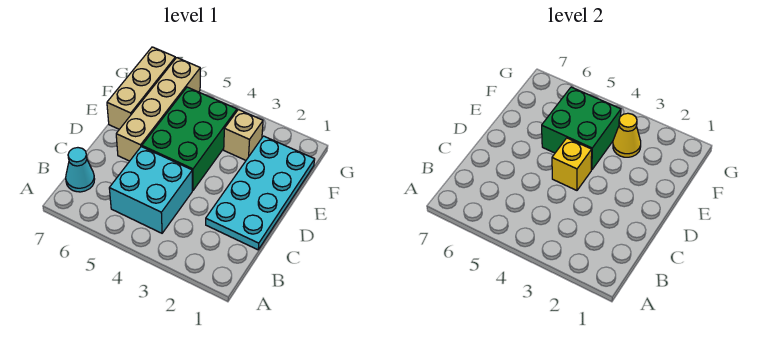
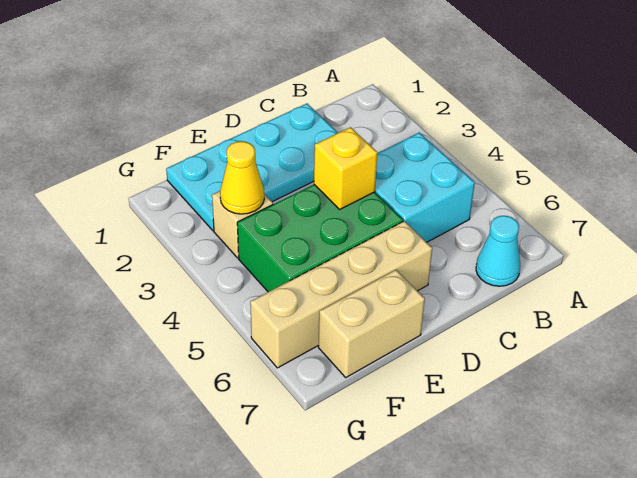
green 2x2 brick [542,87,621,170] -> none
tan 1x3 brick [107,47,175,129] -> tan 1x2 brick [318,270,425,377]

